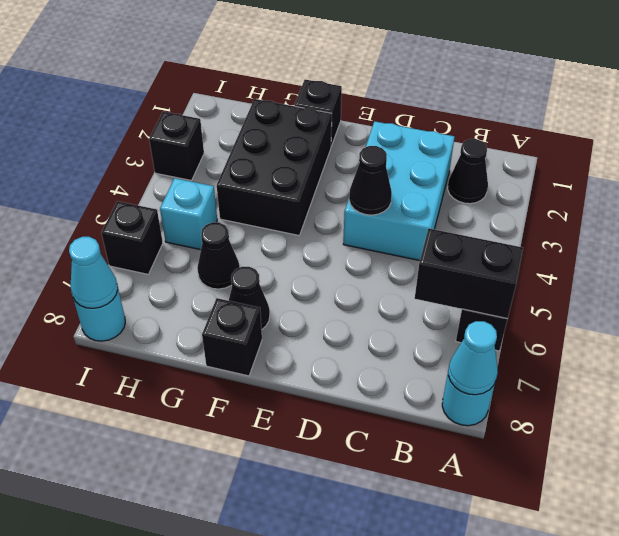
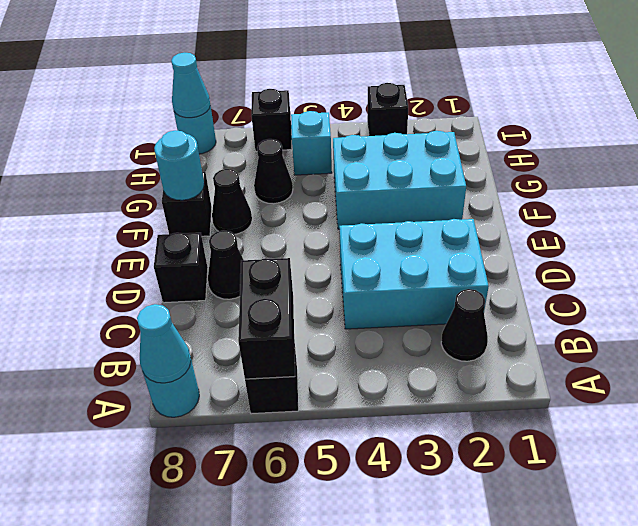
black 1x1 cone [349,146,392,215] -> black 1x1 cone moved to [208,230,243,299]
black 1x1 brick [294,79,342,146] -> black 1x1 brick moved to [154,233,208,303]
black 2x3 brick [217,99,332,235] -> cyan 2x3 brick [333,131,466,229]
none -> cyan 1x1 round brick [154,130,204,200]

